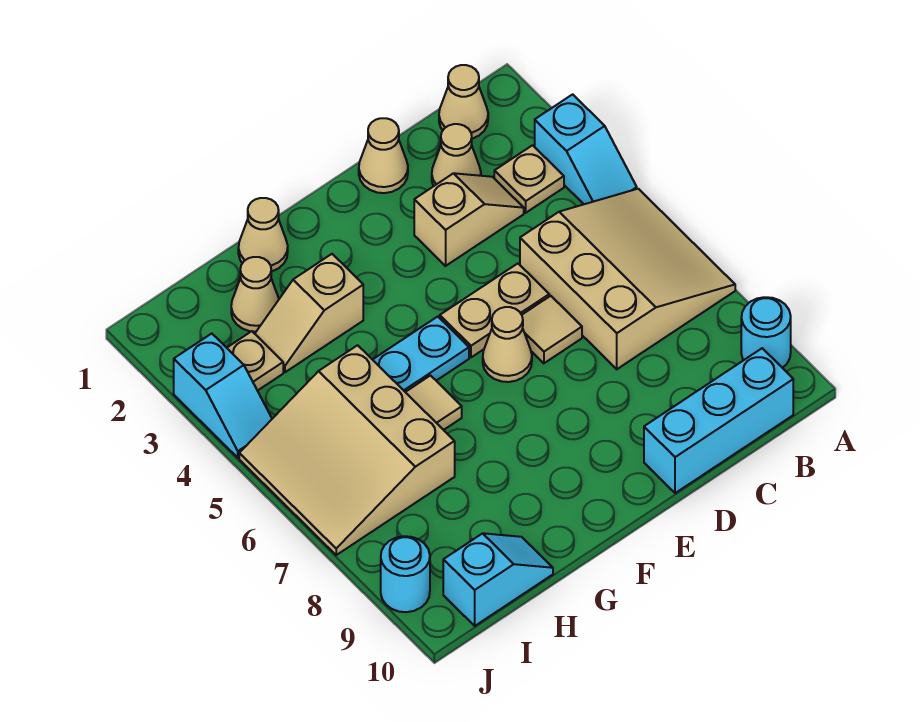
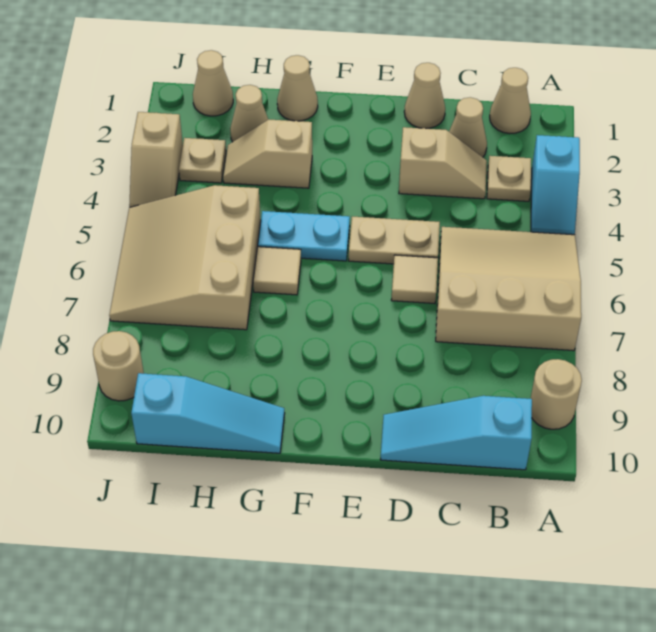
tan 3x3 slope [520,189,735,369] -> tan 3x3 slope turned to [436,227,581,351]
cyan 1x1 round brick [741,297,791,368] -> tan 1x1 round brick [531,359,582,429]
cyan 1x3 brick [644,348,793,493] -> cyan 1x3 slope [380,396,532,470]
tan 1x1 cone [483,307,532,382] -> tan 1x1 cone moved to [193,50,233,116]
cyan 1x2 slope [443,533,553,626] -> cyan 1x3 slope [131,373,285,453]
cyan 1x2 slope [174,334,272,458] -> tan 1x2 slope [129,112,183,207]
cyan 1x1 round brick [381,536,430,612] -> tan 1x1 round brick [93,331,144,401]

